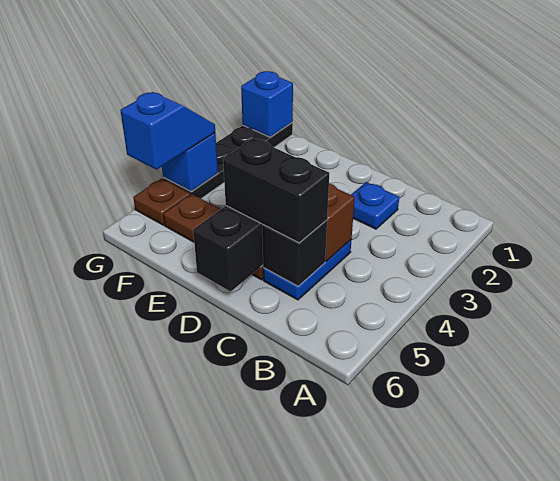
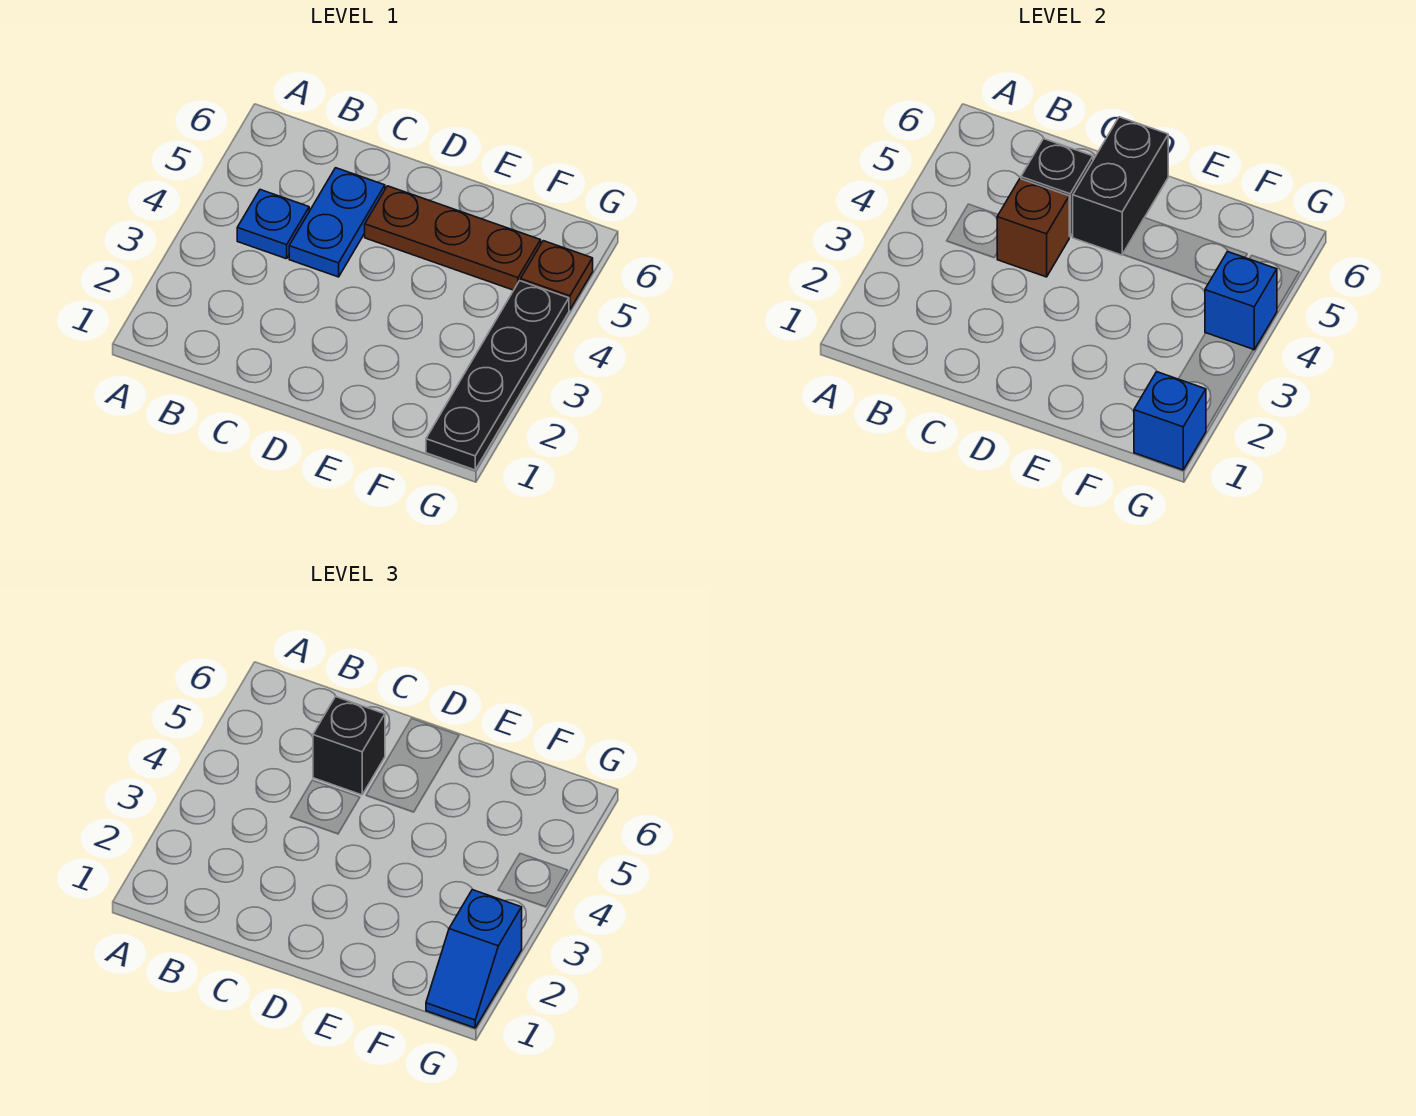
blue 1x1 plate [351,182,399,229] -> blue 1x1 plate moved to [237,190,309,259]
black 1x2 brick [223,138,329,243] -> black 1x1 brick [313,697,385,795]
blue 1x2 slope [120,92,215,170] -> blue 1x2 slope moved to [426,890,522,1028]

